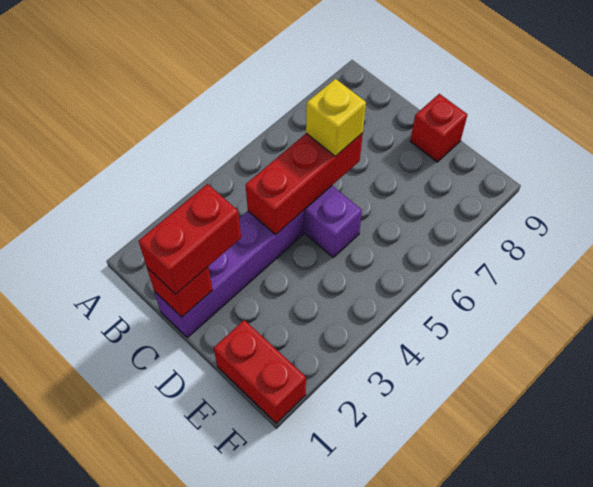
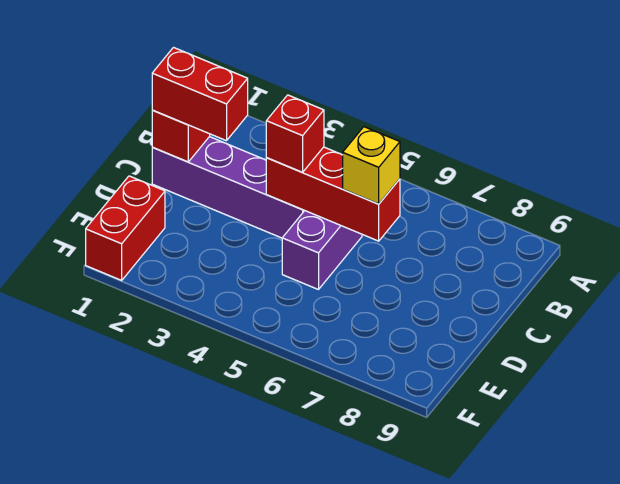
red 1x1 brick [410,94,468,162] -> red 1x1 brick moved to [266,95,324,172]

